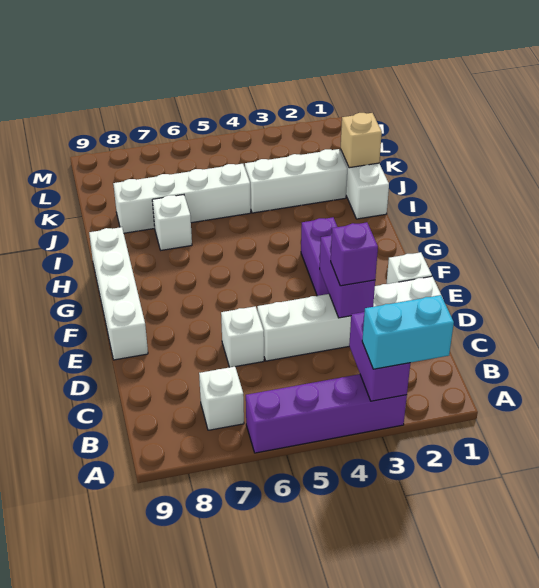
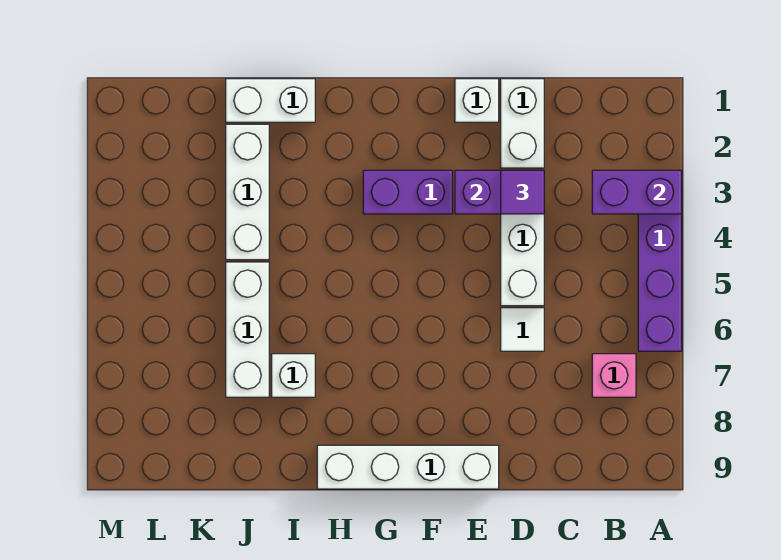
cyan 1x2 brick [362,295,454,369] -> none
white 1x1 brick [199,367,244,430] -> pink 1x1 brick [592,354,636,397]
purple 1x1 brick [331,222,378,286] -> purple 1x1 tile [501,170,544,214]
white 1x1 brick [221,306,264,367] -> white 1x1 tile [501,308,544,351]
tan 1x1 brick [341,113,382,168] -> none
white 1x4 brick [113,164,251,233] -> white 1x3 brick [226,262,269,397]

